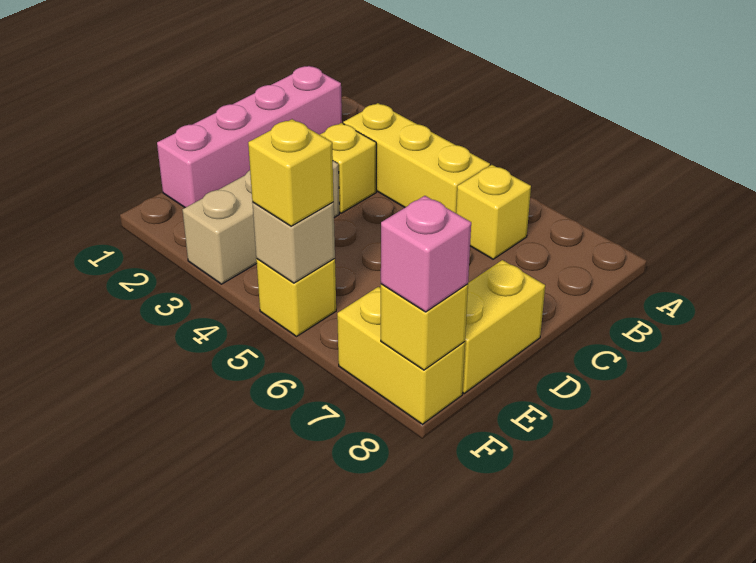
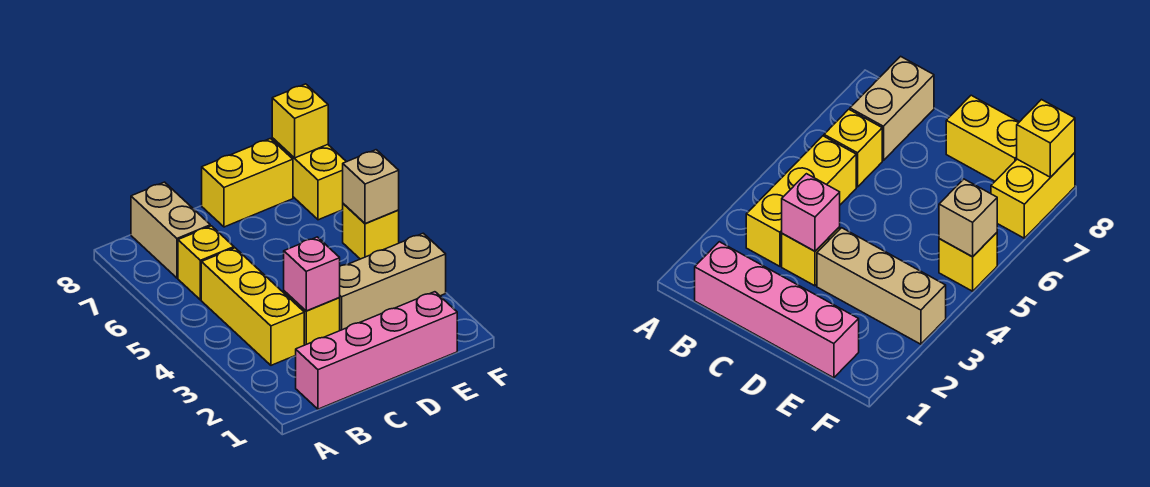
none -> tan 1x2 brick [131,182,210,278]
yellow 1x1 brick [248,119,334,226] -> none
pink 1x1 brick [381,196,471,312] -> pink 1x1 brick moved to [284,237,340,311]

